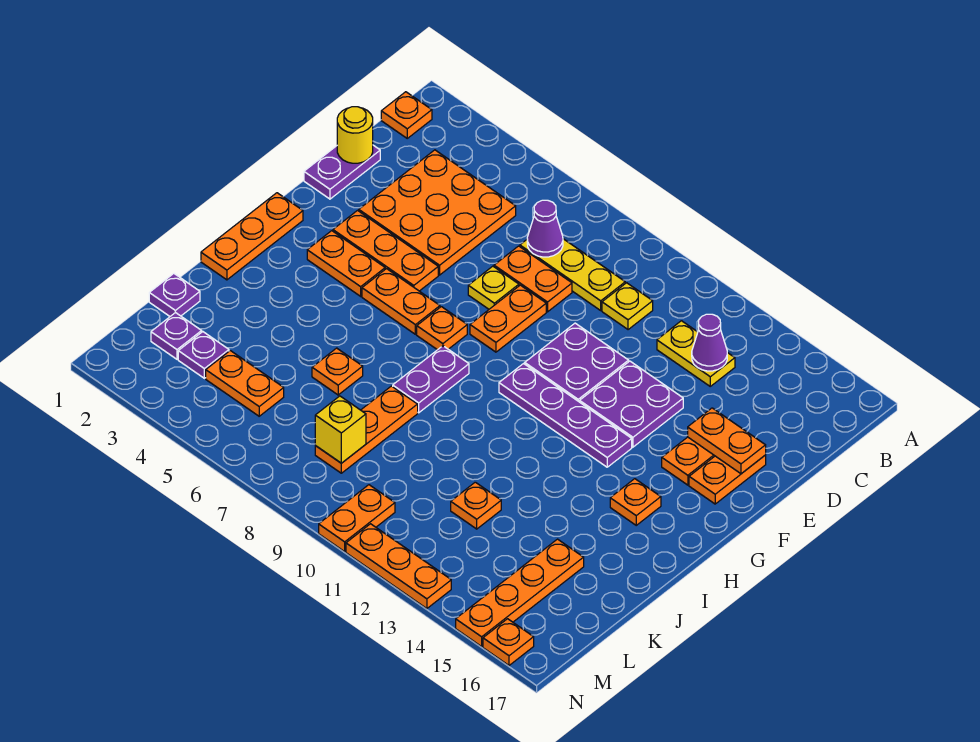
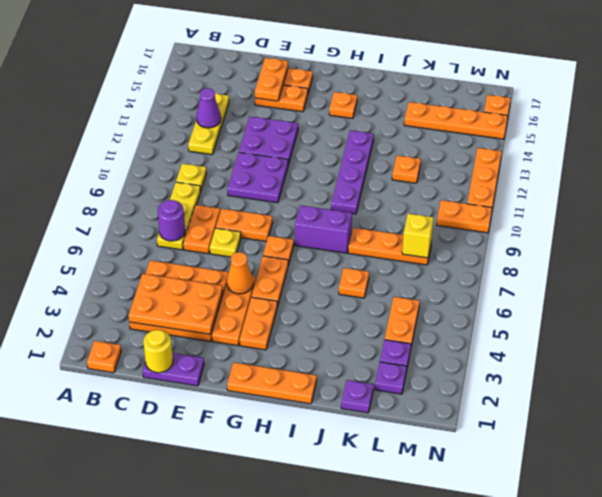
none -> orange 2x3 plate [129,274,223,334]
purple 1x1 cone [527,200,563,257] -> purple 1x1 round brick [158,200,185,241]
yellow 1x2 plate [657,321,735,386] -> yellow 1x3 plate [188,93,229,155]
none -> orange 1x1 cone [227,252,253,294]
purple 1x4 plate [499,364,632,467] -> purple 1x4 plate moved to [331,130,374,214]
purple 1x2 plate [393,346,469,413] -> purple 1x2 brick [295,205,352,253]

